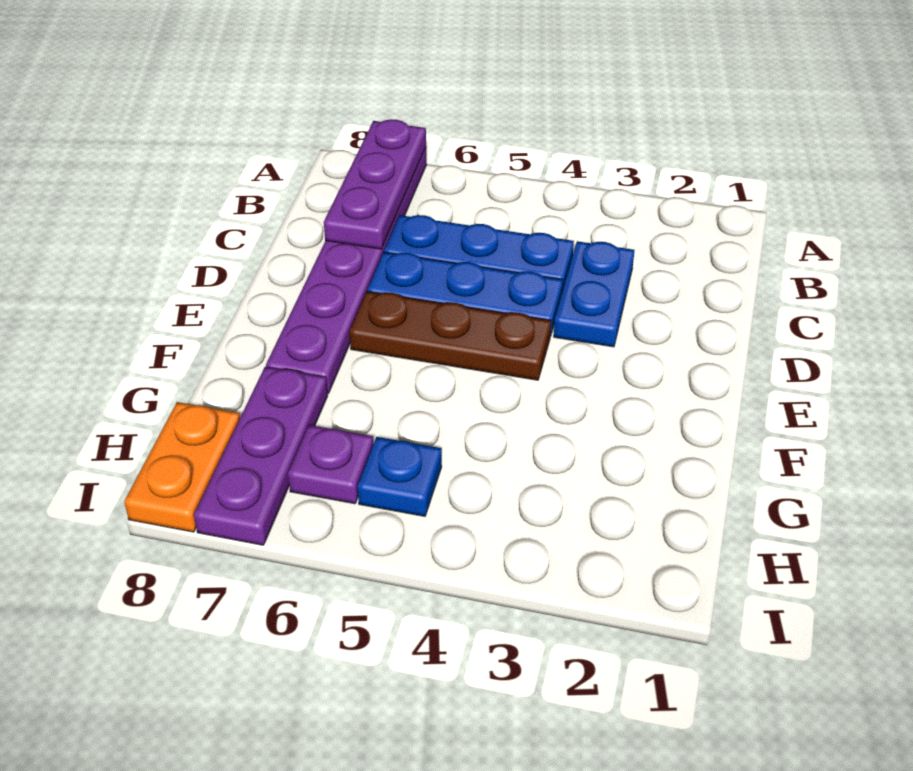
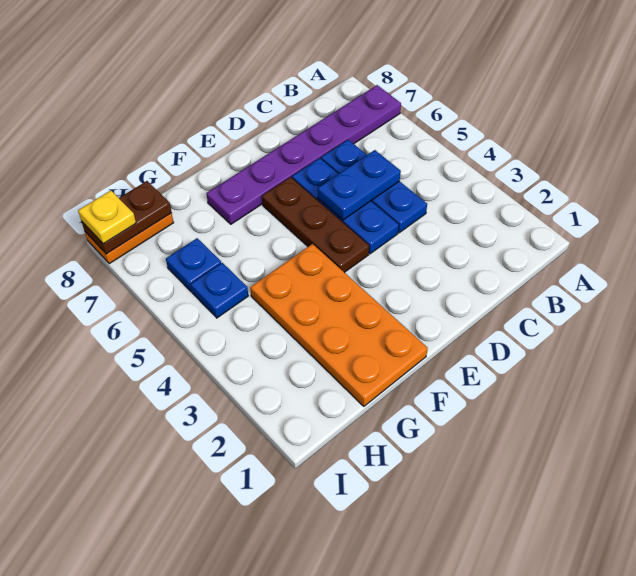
purple 1x3 plate [324,119,426,249] -> none
blue 1x2 plate [554,241,635,347] -> blue 1x2 plate moved to [318,150,401,220]
none -> orange 2x4 plate [250,244,428,406]
purple 1x3 plate [194,367,328,545] -> none
purple 1x1 plate [288,425,373,504] -> blue 1x1 plate [166,238,221,292]
none -> brown 1x2 plate [82,181,172,254]
none -> yellow 1x1 plate [78,191,136,244]

